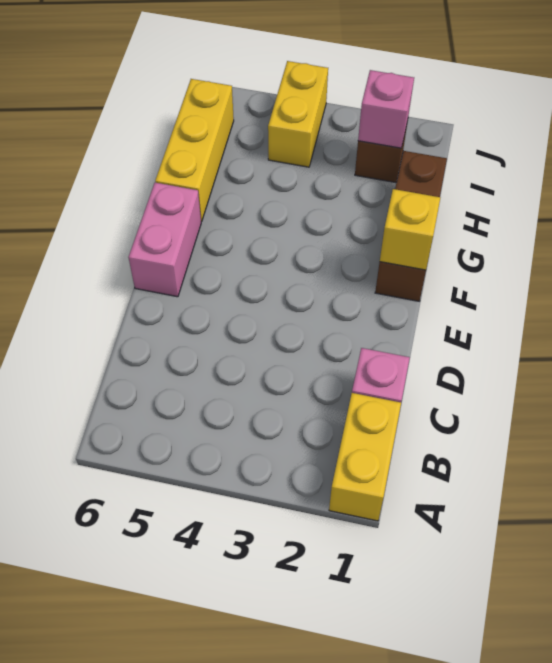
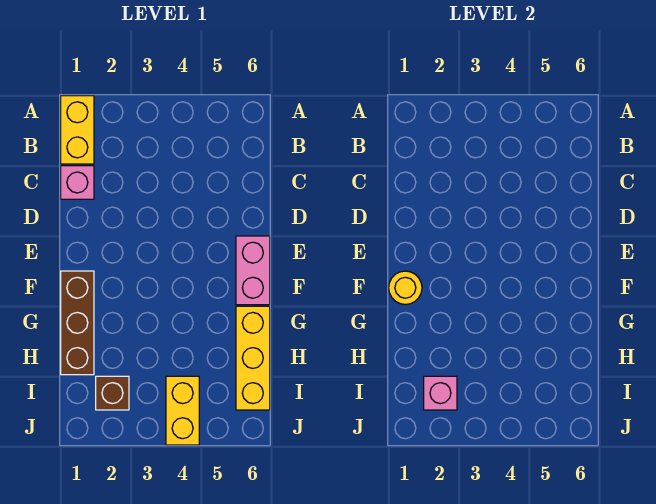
yellow 1x1 brick [380,189,440,270] -> yellow 1x1 round brick [389,271,422,305]

